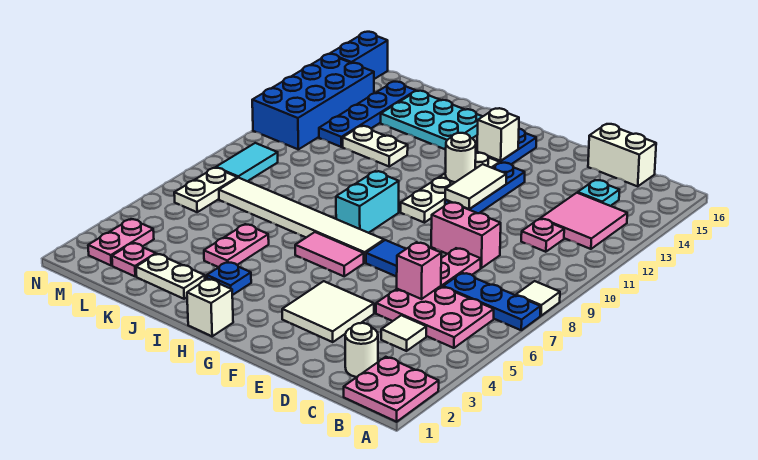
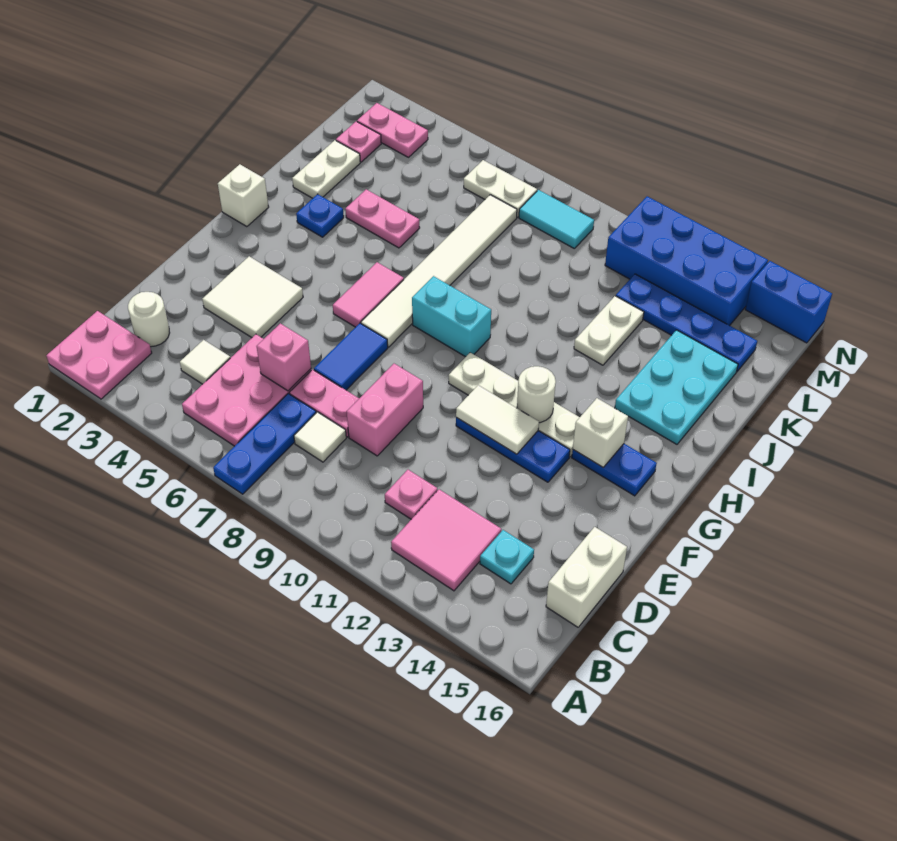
white 1x1 tile [516,281,560,316] -> white 1x1 tile moved to [294,412,346,462]

